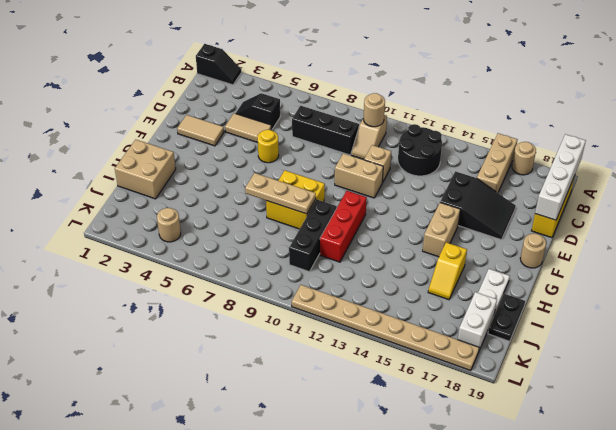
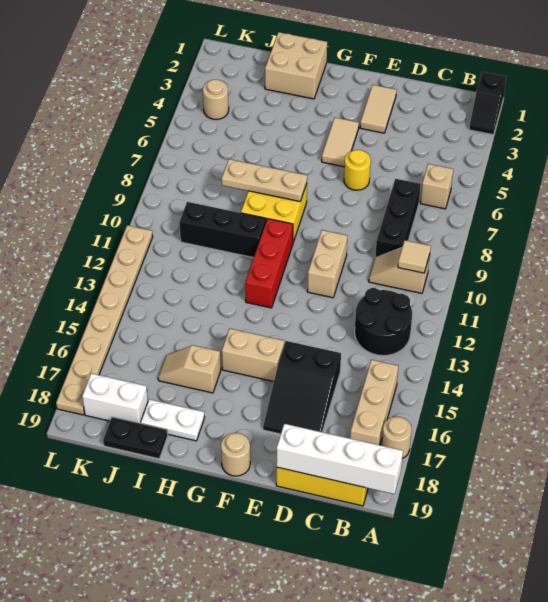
tan 1x3 brick [477,133,518,193] -> tan 1x3 brick turned to [350,360,398,445]
tan 1x1 round brick [363,93,385,127] -> tan 1x1 tile [398,240,431,273]
black 1x2 slope [235,93,280,130] -> none
tan 1x2 tile [225,113,271,143] -> tan 1x2 tile moved to [322,118,359,167]
tan 1x1 brick [364,145,391,183] -> tan 1x1 brick moved to [420,164,453,209]
red 1x3 brick [320,191,367,262] -> red 1x3 brick turned to [245,219,293,308]
tan 1x3 plate [245,173,316,214] -> tan 1x3 plate turned to [221,159,307,202]
yellow 1x2 slope [428,242,467,300] -> tan 1x2 slope [158,345,221,393]

